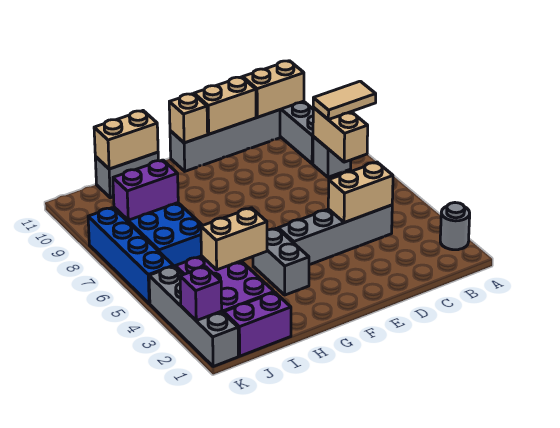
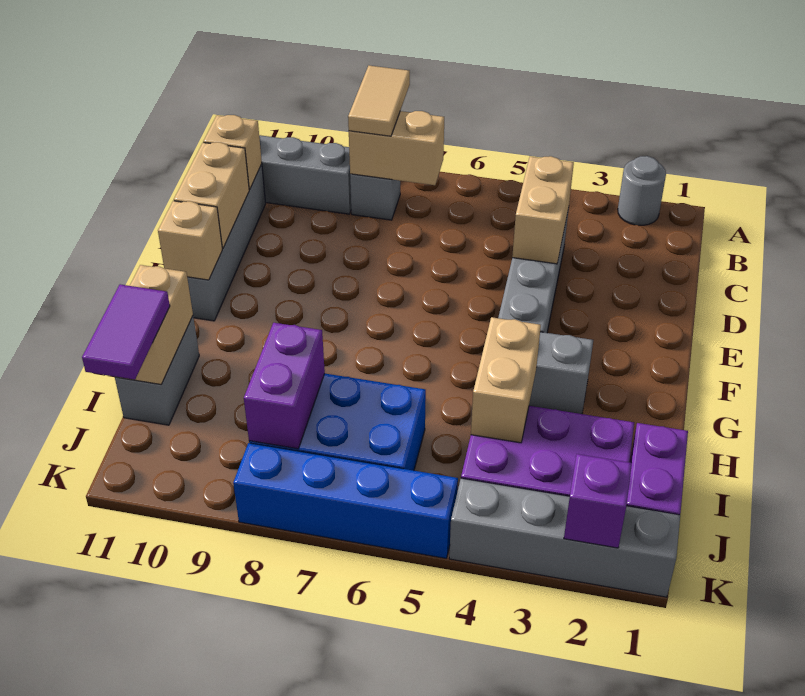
tan 1x2 brick [243,61,304,117] -> tan 1x1 brick [203,115,262,189]
none -> purple 1x2 tile [82,284,170,380]

